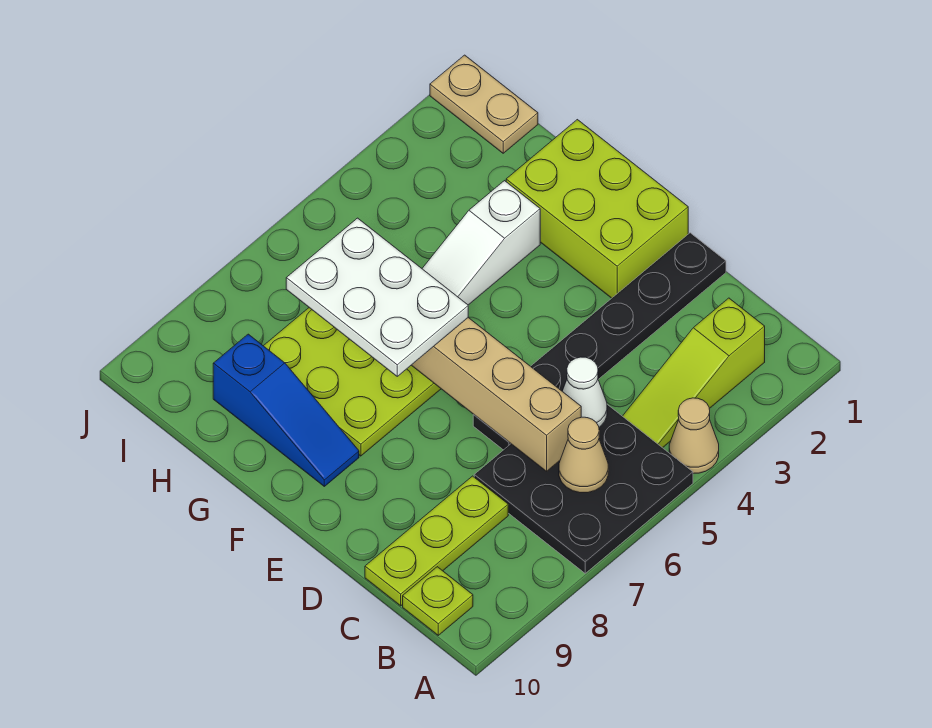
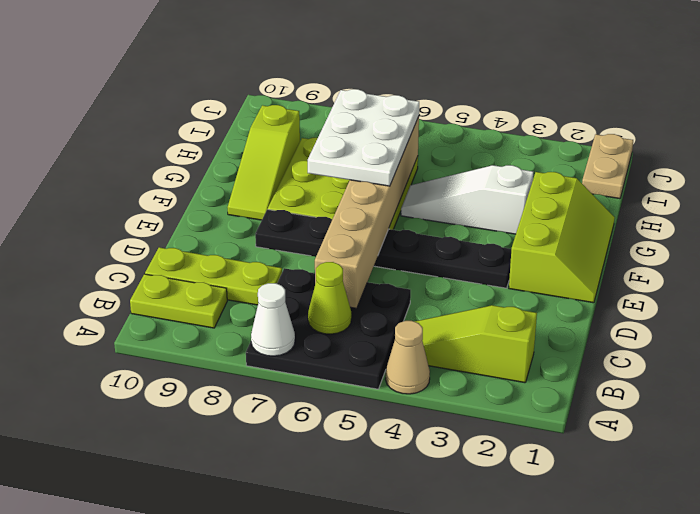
tan 1x1 cone [559,417,608,493] -> lime 1x1 cone [308,262,351,334]
lime 1x1 plate [403,567,473,635] -> lime 1x2 plate [130,274,227,328]
white 1x1 cone [562,357,607,427] -> white 1x1 cone moved to [251,283,295,356]
black 1x6 plate [473,233,726,450] -> black 1x6 plate moved to [255,209,511,288]
lime 2x3 brick [506,120,688,298] -> lime 2x3 slope [509,172,615,303]
blue 1x3 slope [213,334,359,486] -> lime 1x3 slope [227,105,300,220]

